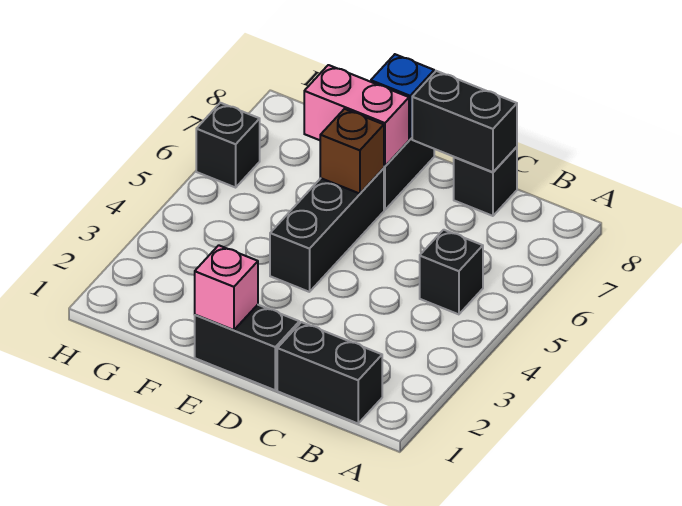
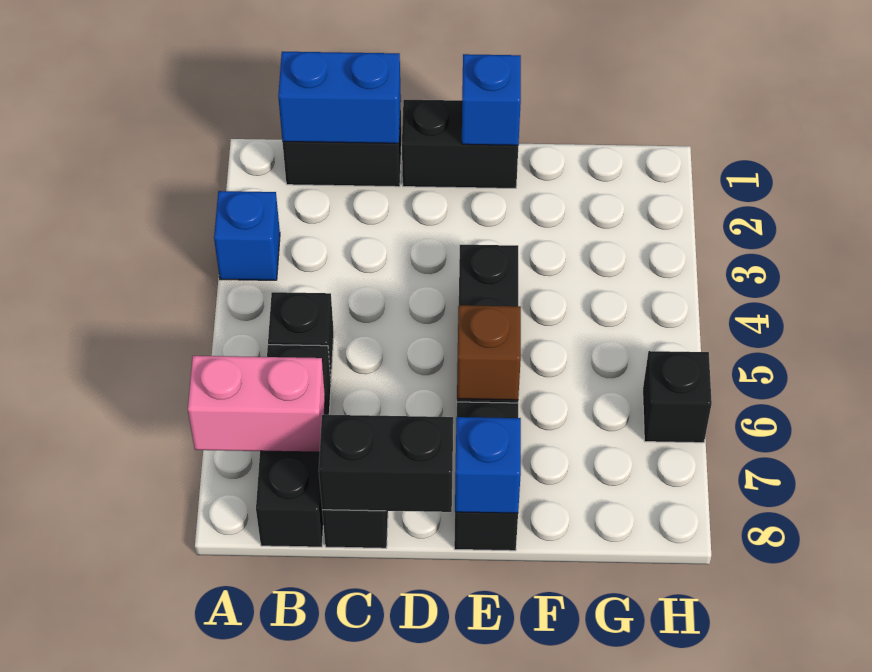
none -> blue 1x1 brick [214,191,280,280]
none -> blue 1x2 brick [278,52,401,143]
none -> black 1x3 brick [256,345,331,547]
pink 1x1 brick [195,245,258,330] -> blue 1x1 brick [462,54,521,145]
pink 1x2 brick [304,65,409,166] -> pink 1x2 brick moved to [188,356,325,452]

